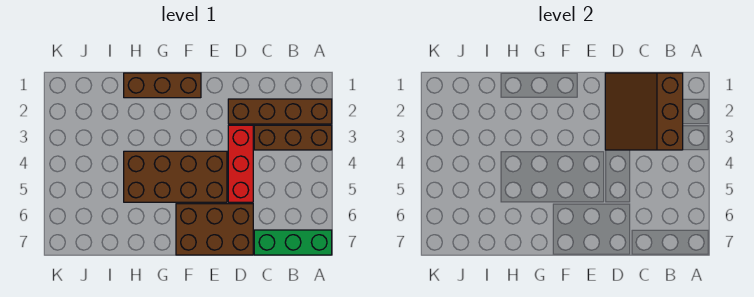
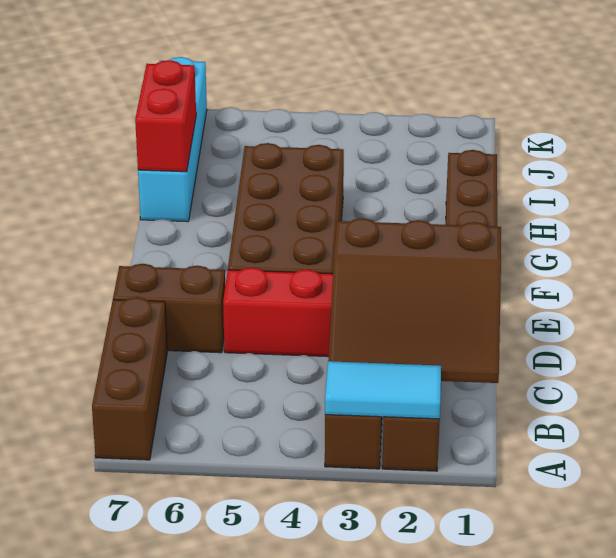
none -> cyan 1x2 tile [325,361,441,419]
green 1x3 brick [254,230,332,255] -> brown 1x3 brick [92,297,167,460]
brown 3x3 slope [605,73,683,150] -> brown 3x3 slope turned to [328,218,501,383]
brown 2x3 brick [176,204,253,255] -> brown 1x2 brick [113,264,225,353]
none -> cyan 1x4 brick [138,57,207,222]
none -> red 1x2 brick [135,60,196,172]

